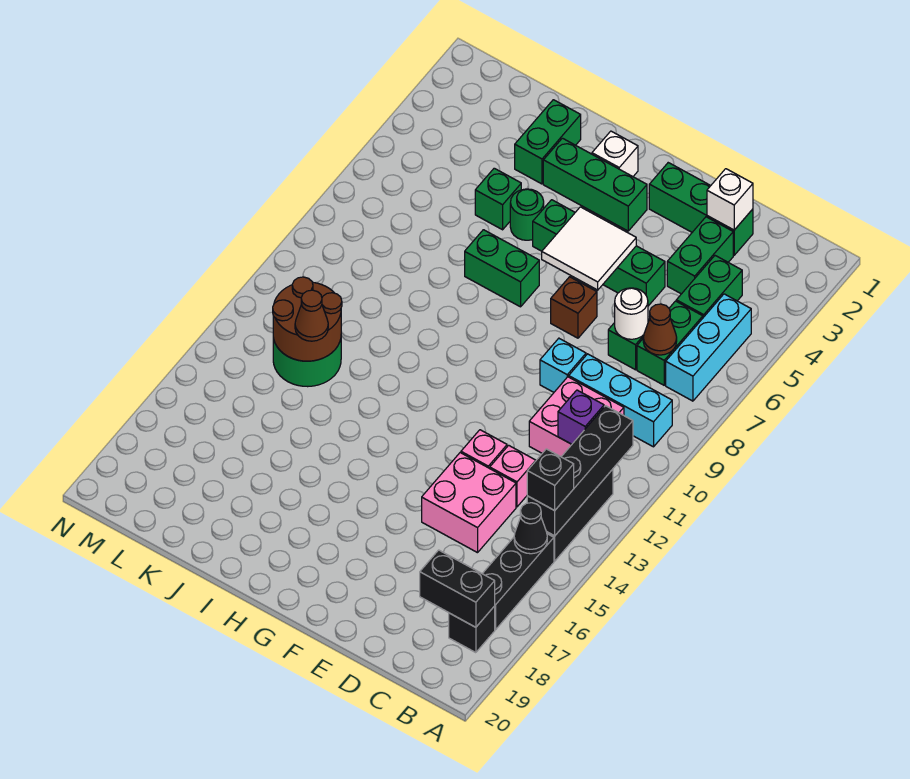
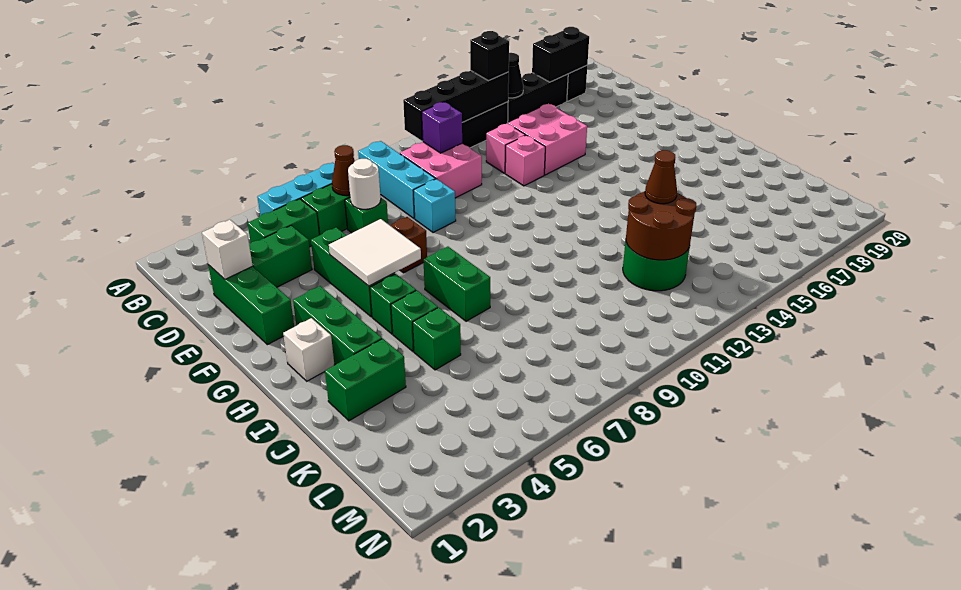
black 1x2 brick [420,550,495,627] -> black 1x2 brick turned to [532,27,589,82]
green 1x1 round brick [510,189,544,240] -> green 1x1 brick [391,290,438,352]

